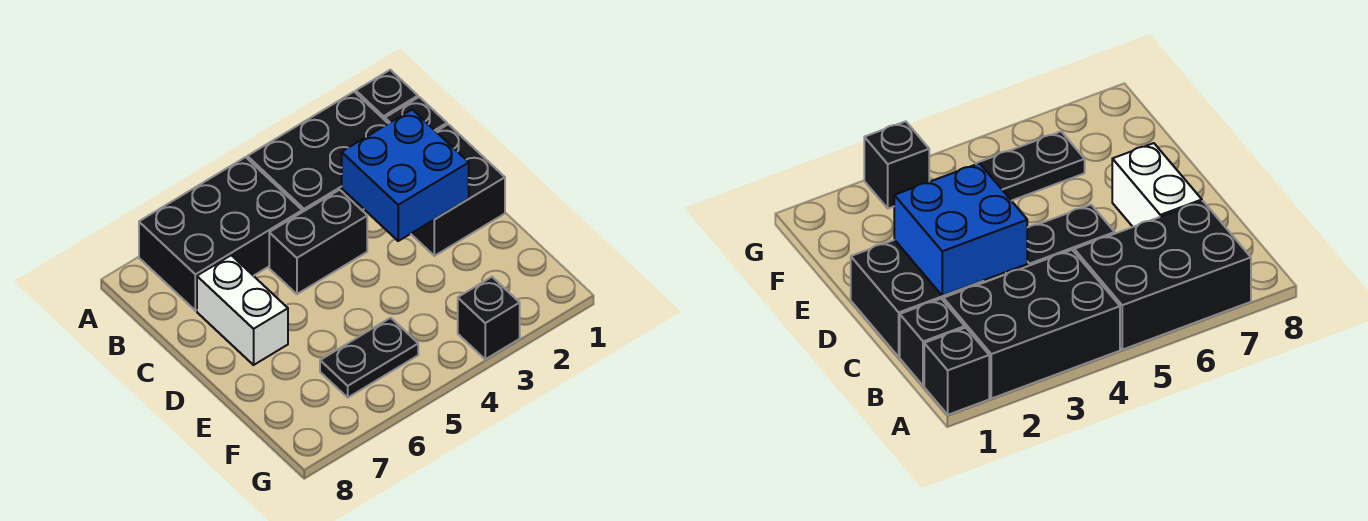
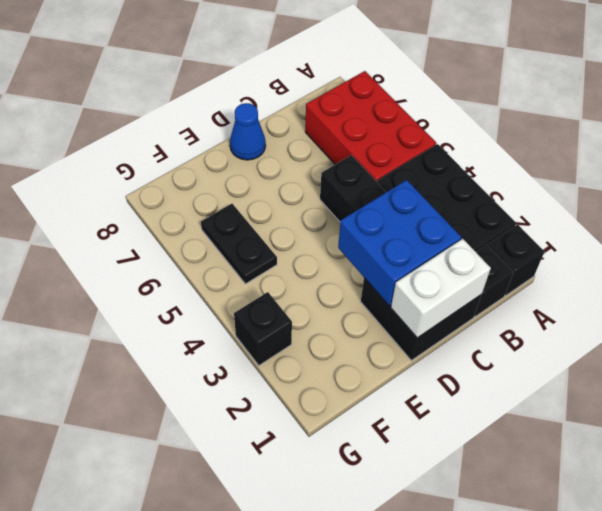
black 2x3 brick [139,157,302,311] -> red 2x3 brick [305,71,436,182]
white 1x2 brick [197,255,288,365] -> white 1x2 brick moved to [391,239,491,338]
none -> blue 1x1 cone [230,103,266,160]

